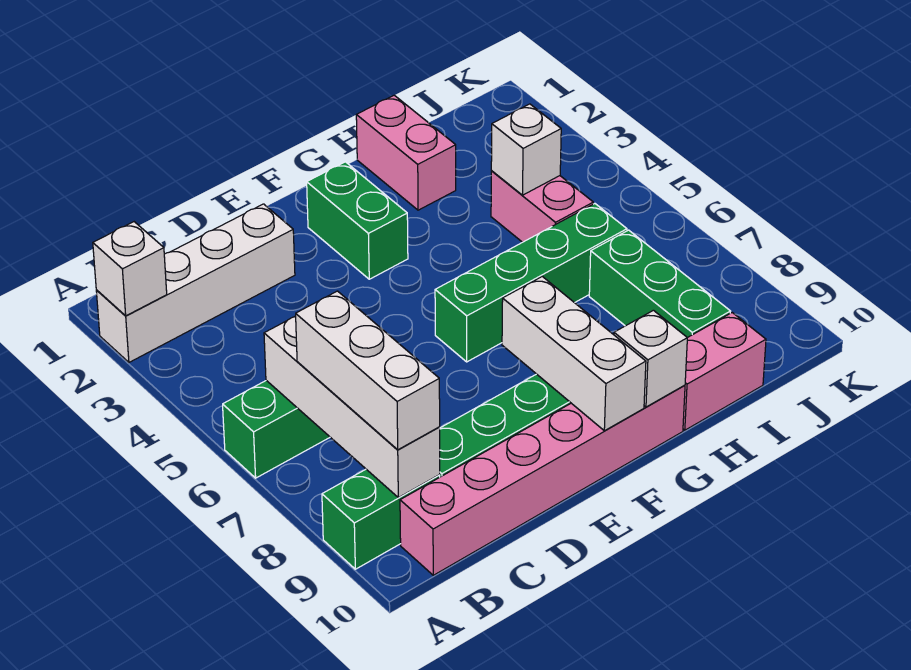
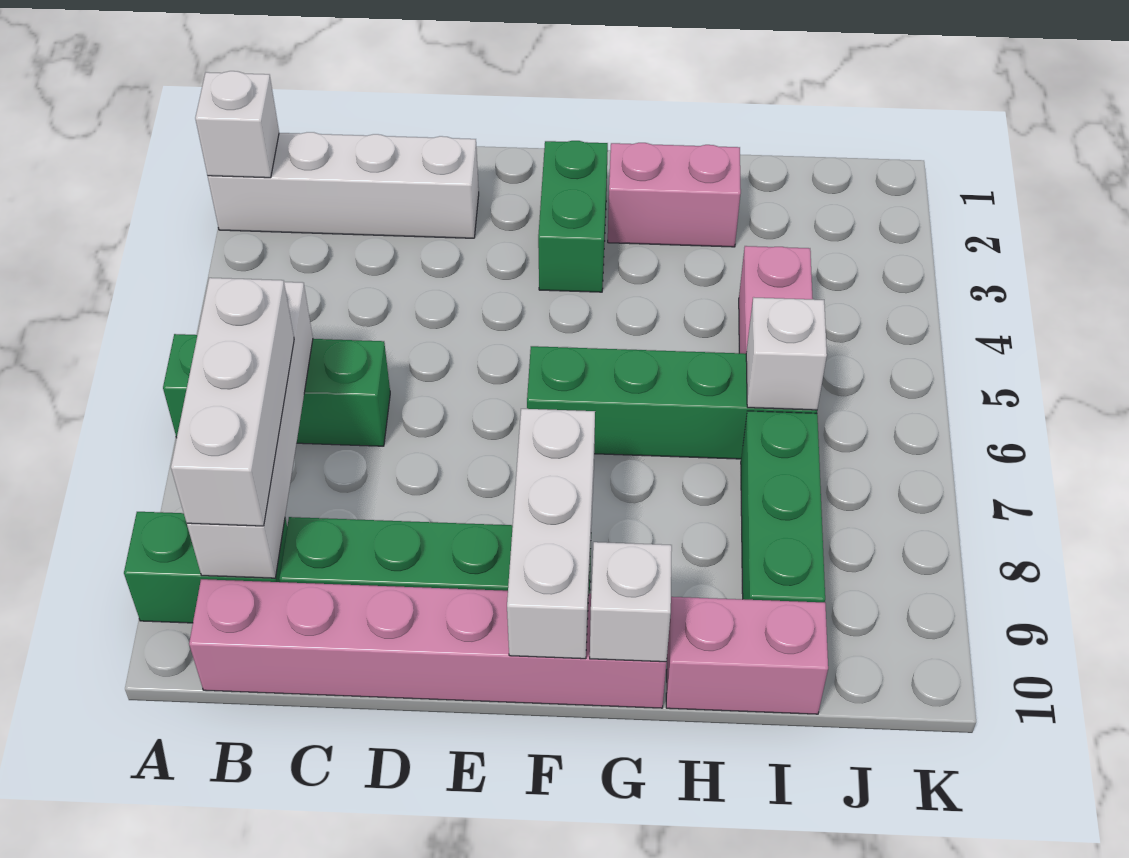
pink 1x2 brick [356,95,456,210] -> pink 1x2 brick turned to [608,143,741,247]
white 1x1 brick [491,104,561,195] -> white 1x1 brick moved to [746,297,827,410]

